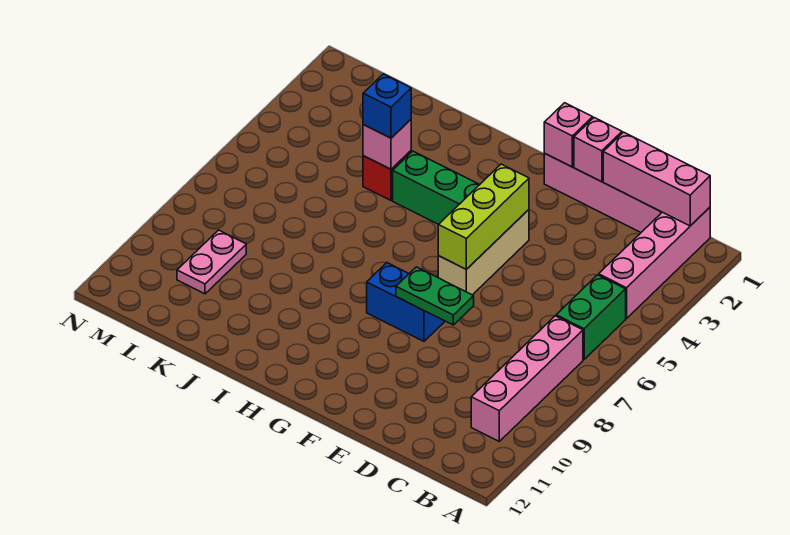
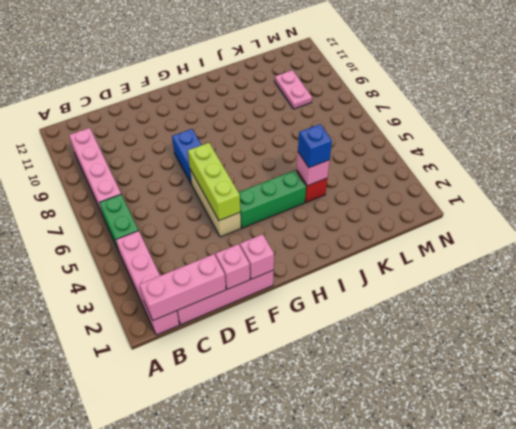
green 1x2 plate [396,267,474,325] -> none
blue 1x2 brick [367,263,444,341] -> blue 1x2 brick turned to [172,129,201,184]

